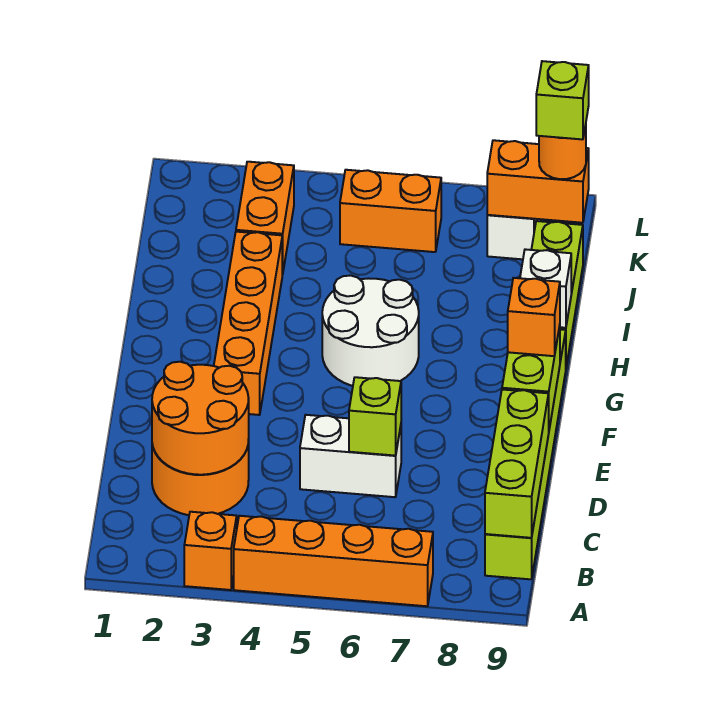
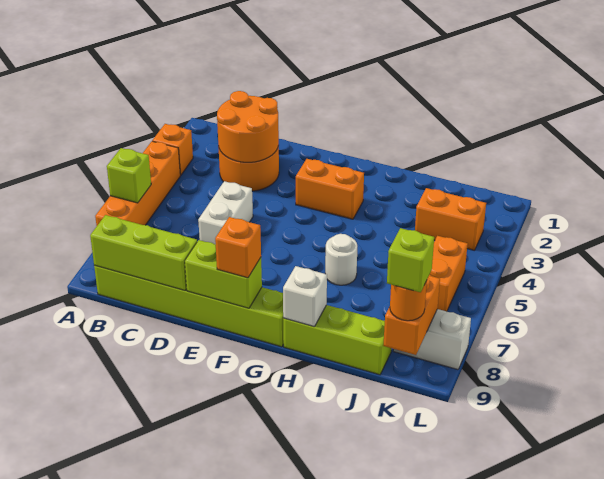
lime 1x1 brick [349,377,401,456] -> lime 1x1 brick moved to [107,148,151,203]
orange 1x4 brick [214,232,282,415] -> orange 1x2 brick [296,159,364,219]
white 2x2 round brick [322,275,419,386] -> white 1x1 round brick [325,234,357,285]

